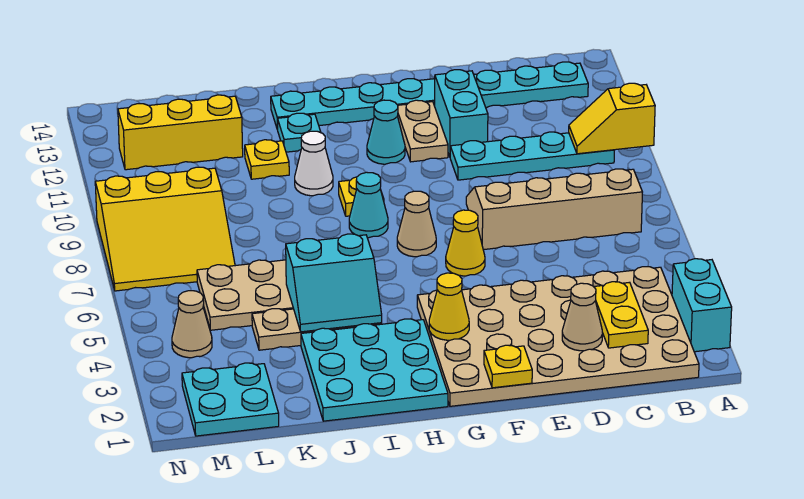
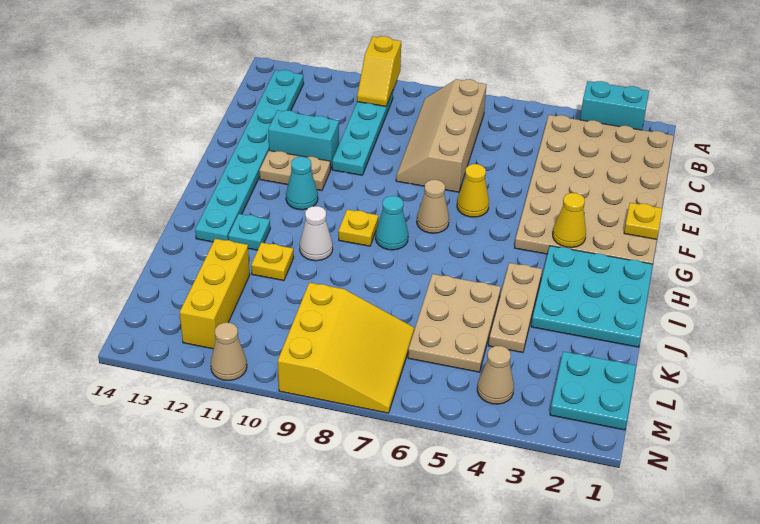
yellow 1x2 plate [594,282,648,348] -> none
tan 1x1 cone [562,283,603,351] -> tan 1x1 cone moved to [211,323,247,381]
cyan 2x2 slope [286,234,382,332] -> none

